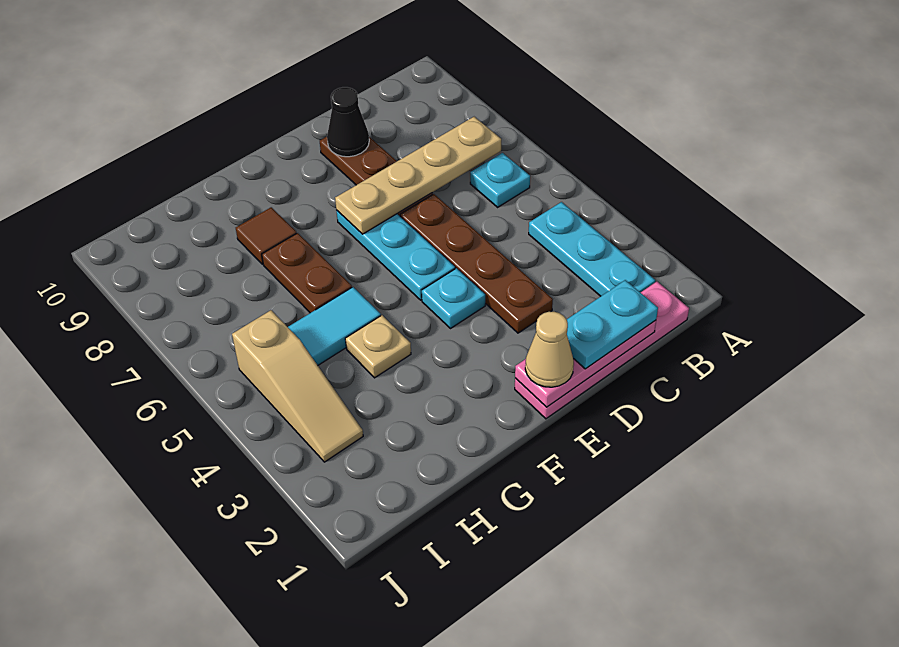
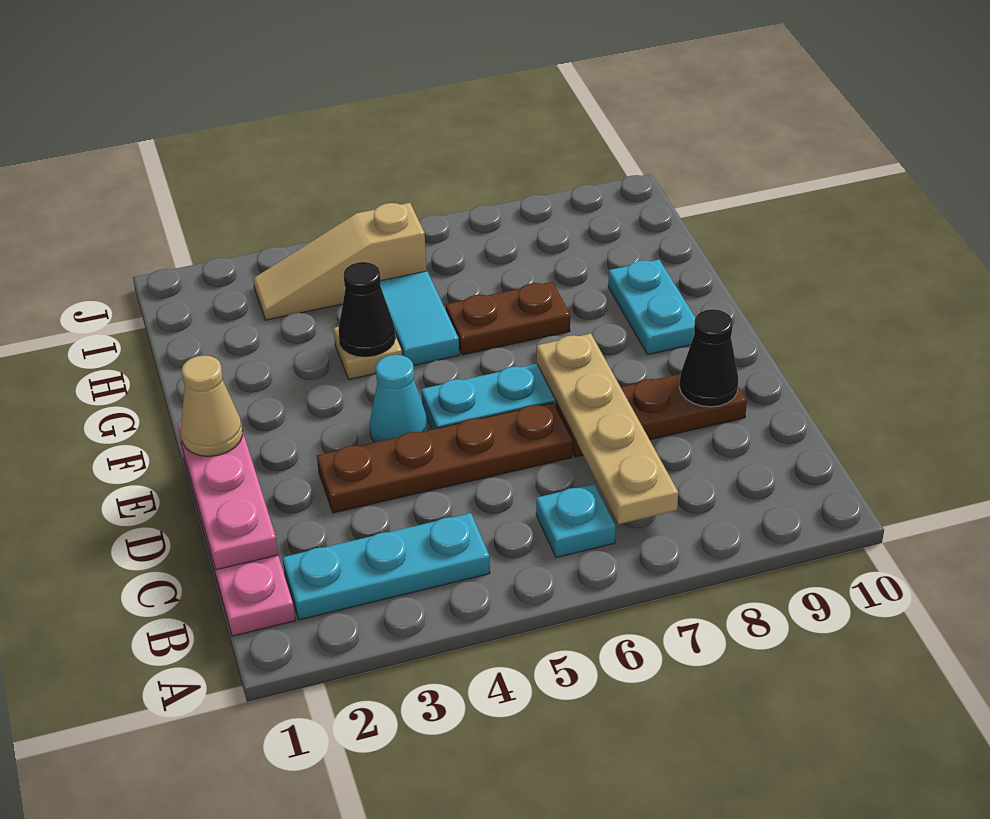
cyan 1x2 plate [567,280,658,369] -> cyan 1x2 plate moved to [608,260,696,355]
cyan 1x1 plate [422,268,485,329] -> cyan 1x1 cone [370,355,428,442]
none -> black 1x1 cone [338,262,395,357]
brown 1x1 tile [236,207,297,264] -> none

